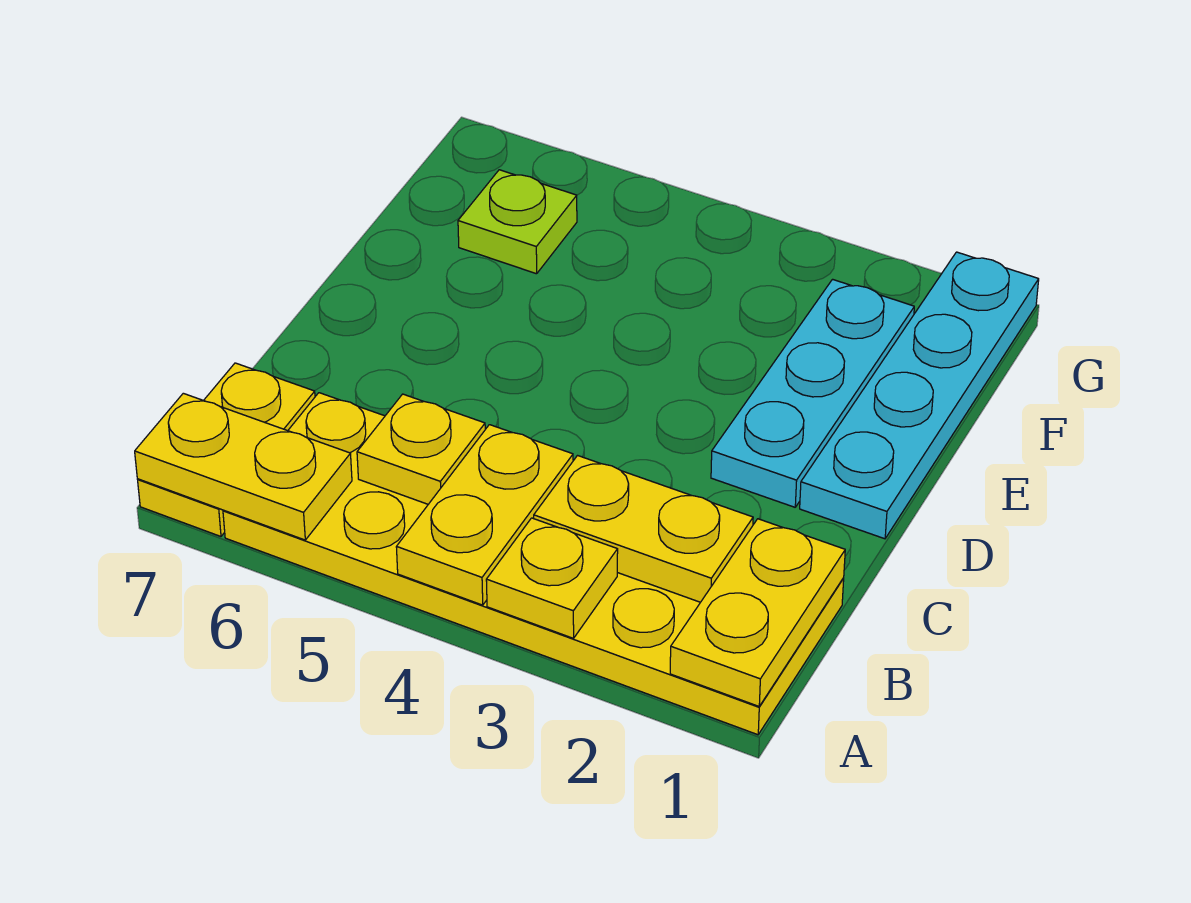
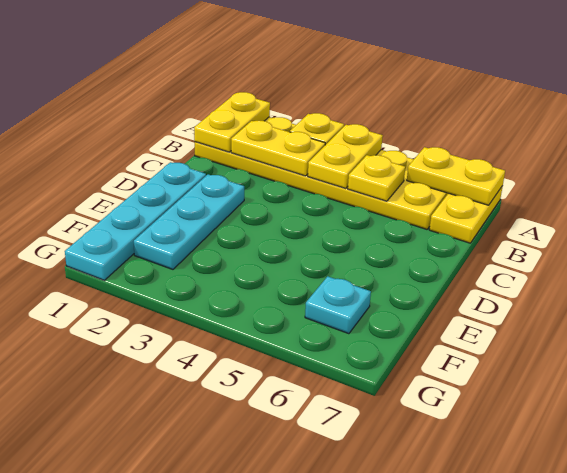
lime 1x1 plate [458,170,577,274] -> cyan 1x1 plate [305,276,371,334]

